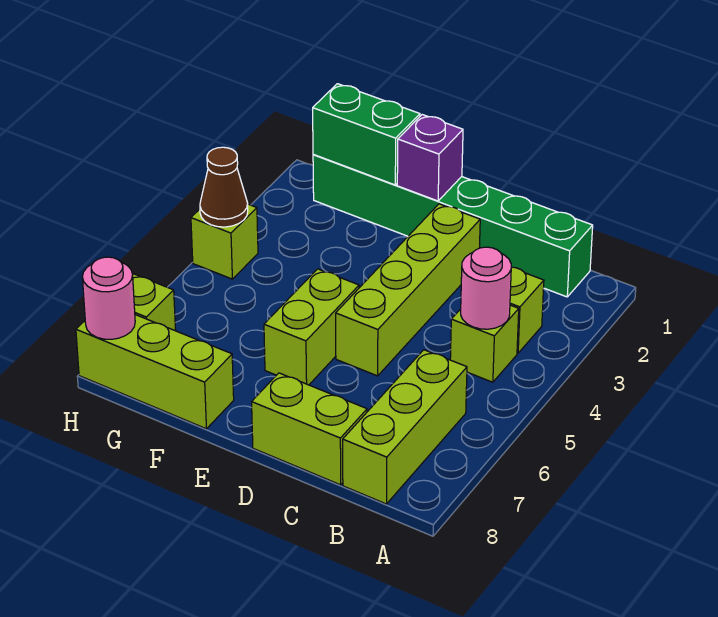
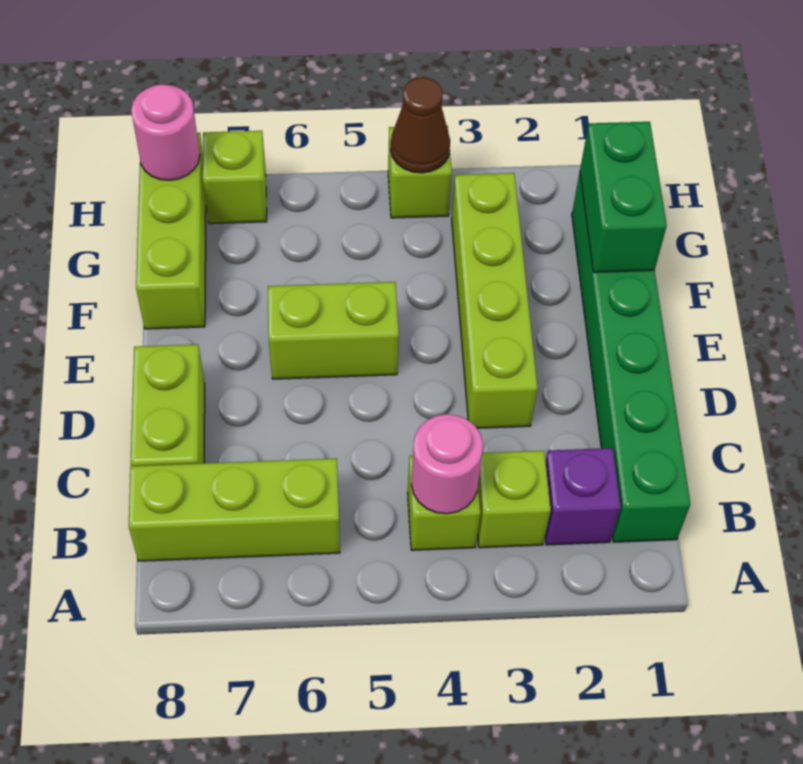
lime 1x4 brick [336,204,480,376] -> lime 1x4 brick turned to [452,173,538,428]
purple 1x1 brick [397,115,463,201] -> purple 1x1 brick moved to [545,448,621,545]

